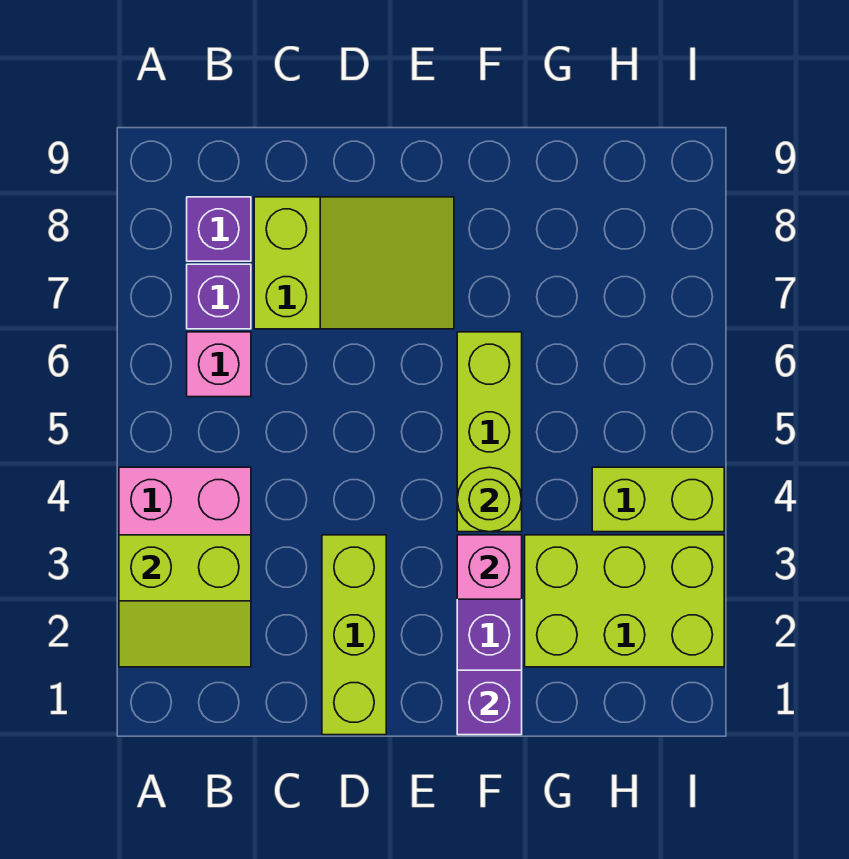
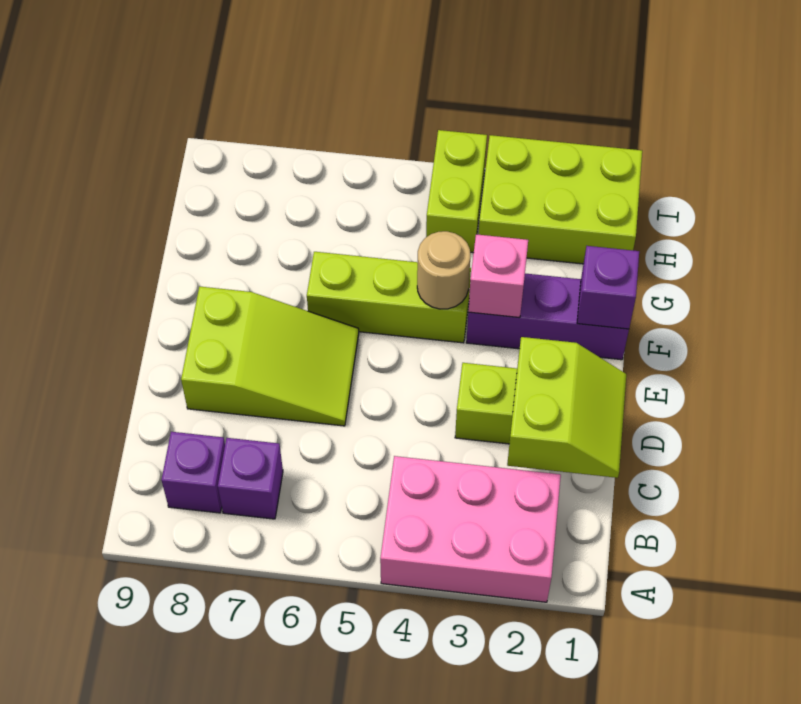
lime 2x2 slope [119,535,251,667] -> lime 2x2 slope moved to [507,337,626,478]
pink 1x1 brick [187,332,251,397] -> none
lime 2x3 slope [254,197,454,329] -> lime 2x3 slope turned to [181,287,359,426]
lime 1x1 round brick [457,467,522,532] -> tan 1x1 round brick [417,231,470,309]
lime 2x3 brick [525,535,724,667] -> lime 2x3 brick turned to [478,135,642,264]

